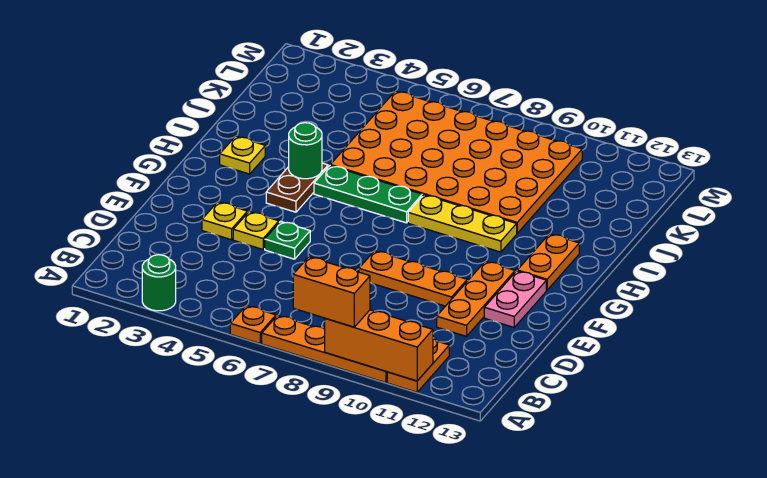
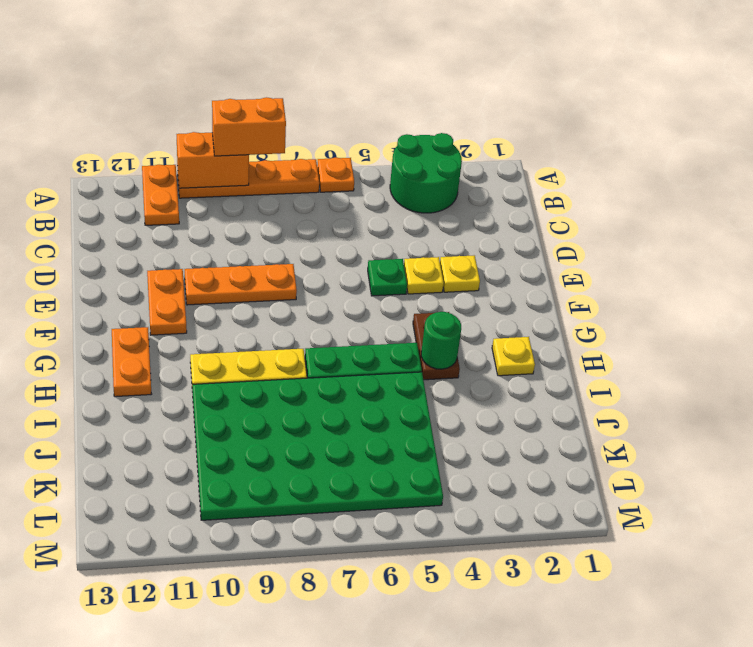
green 1x1 round brick [142,255,176,311] -> green 2x2 round brick [390,133,462,213]
orange 1x3 brick [325,310,433,381] -> orange 1x2 brick [177,132,249,188]
orange 1x3 plate [437,261,515,336] -> orange 1x2 plate [147,269,187,335]
pink 1x2 plate [484,271,546,327] -> none
orange 4x6 plate [330,91,582,233] -> green 4x6 plate [192,372,443,520]

